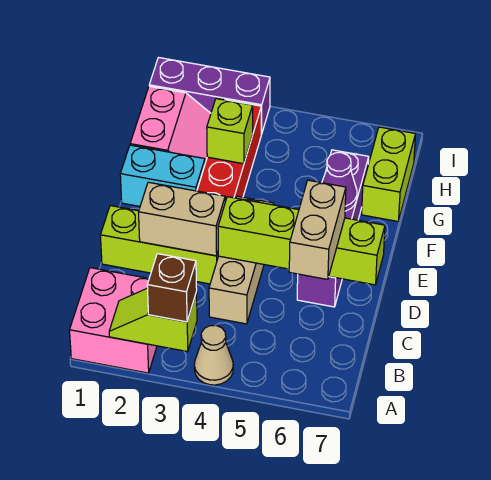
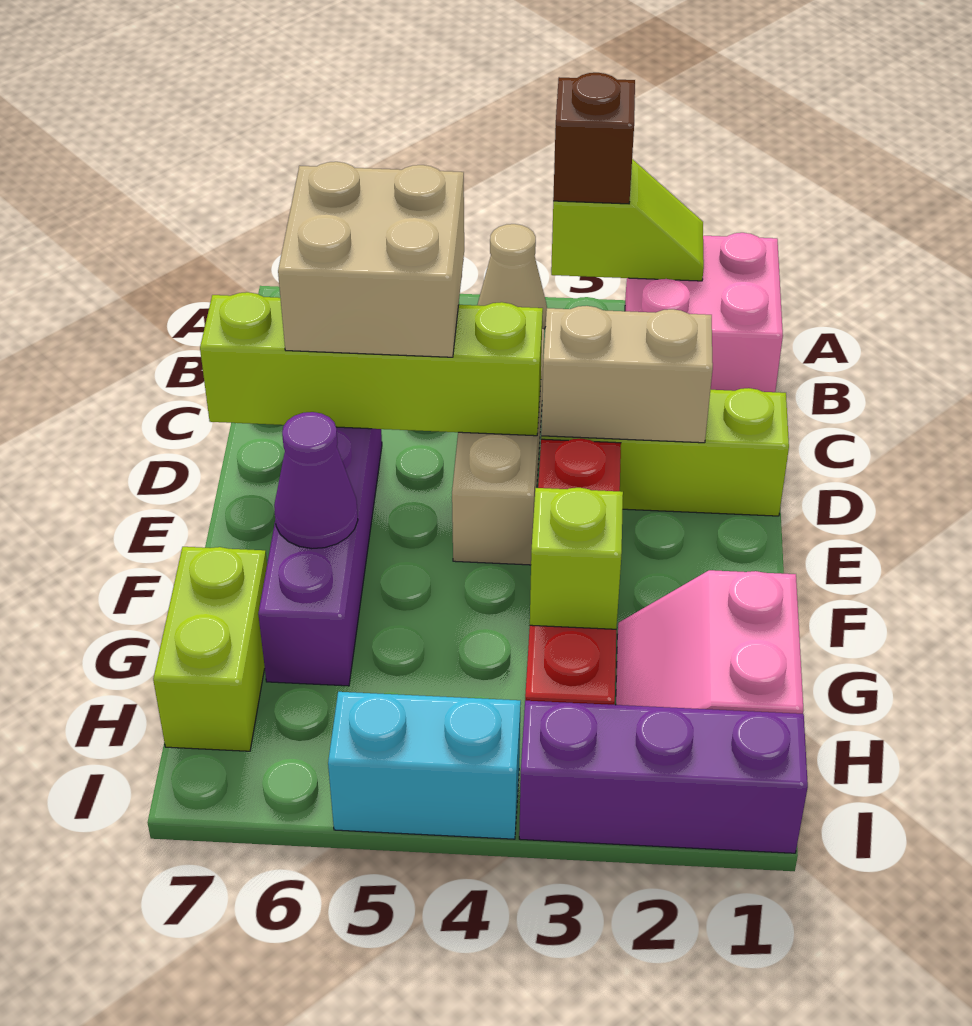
tan 1x2 brick [289,180,346,279] -> tan 2x2 brick [278,162,464,357]
cyan 1x2 brick [120,145,205,206] -> cyan 1x2 brick moved to [328,692,521,839]

